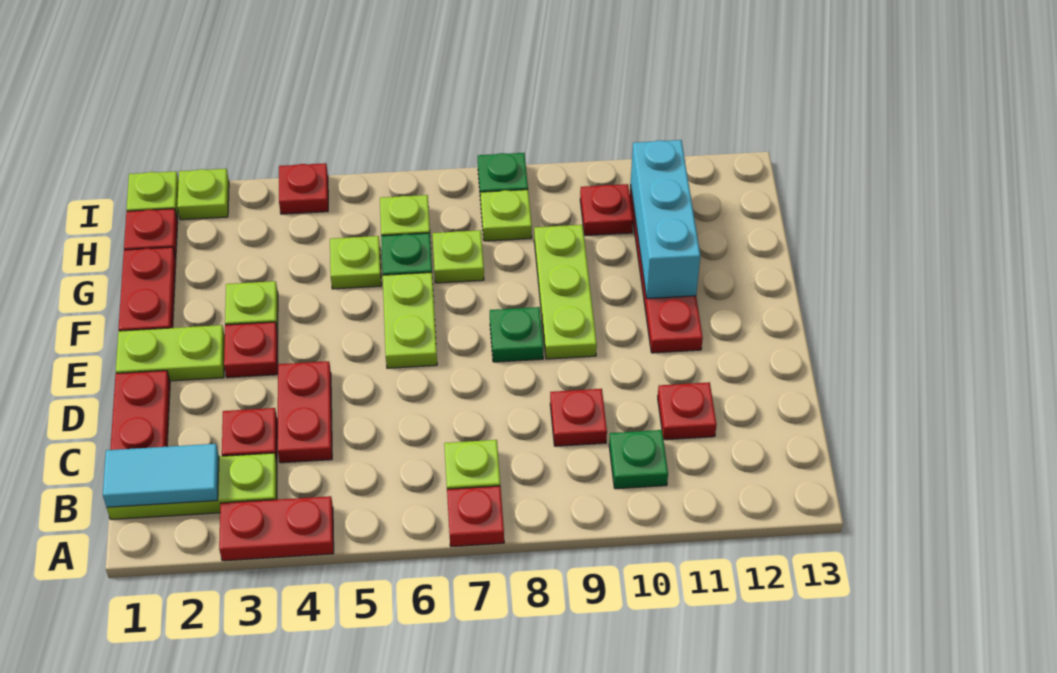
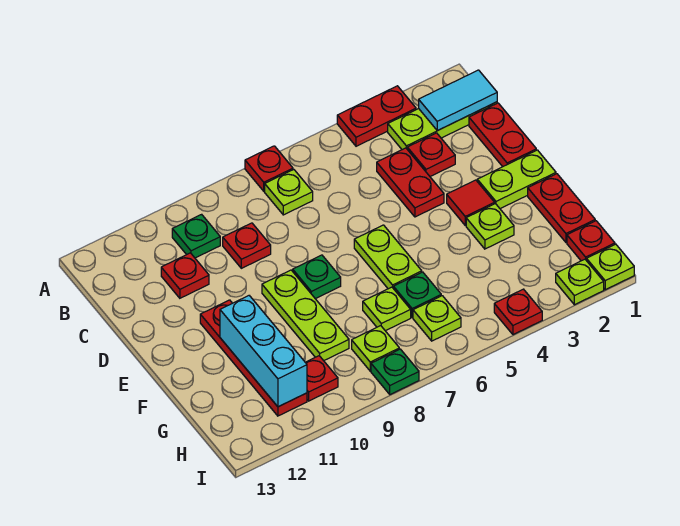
red 1x1 plate [224,322,278,378] -> red 1x1 tile [447,180,495,225]
lime 1x1 plate [330,236,381,289] -> none

